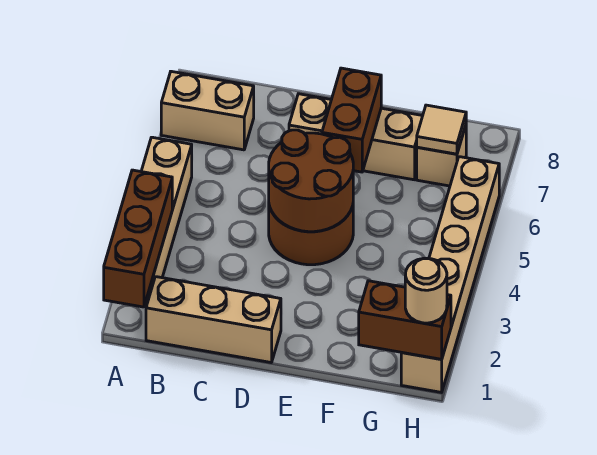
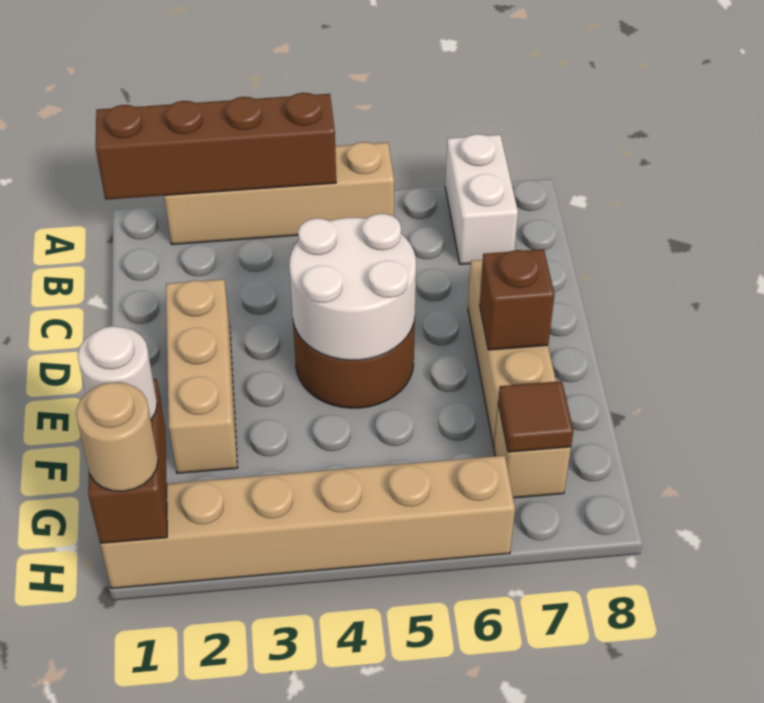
brown 1x3 brick [104,170,172,307] -> brown 1x4 brick [96,93,336,200]
tan 1x2 brick [161,71,254,150] -> white 1x2 brick [445,134,518,264]
tan 1x3 brick [146,277,281,362] -> tan 1x3 brick moved to [166,279,238,473]
brown 2x2 round brick [269,130,353,232] -> white 2x2 round brick [289,214,416,360]
brown 1x2 brick [322,68,381,172] -> brown 1x1 brick [480,249,555,350]
none -> white 1x1 round brick [78,326,157,419]
tan 1x1 tile [417,105,466,154] -> brown 1x1 tile [498,381,574,452]

